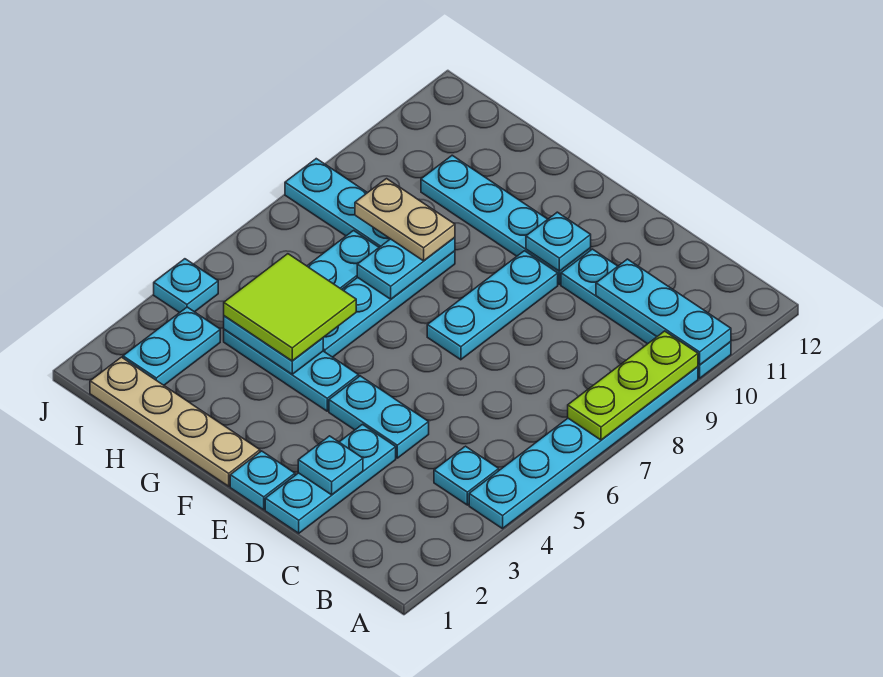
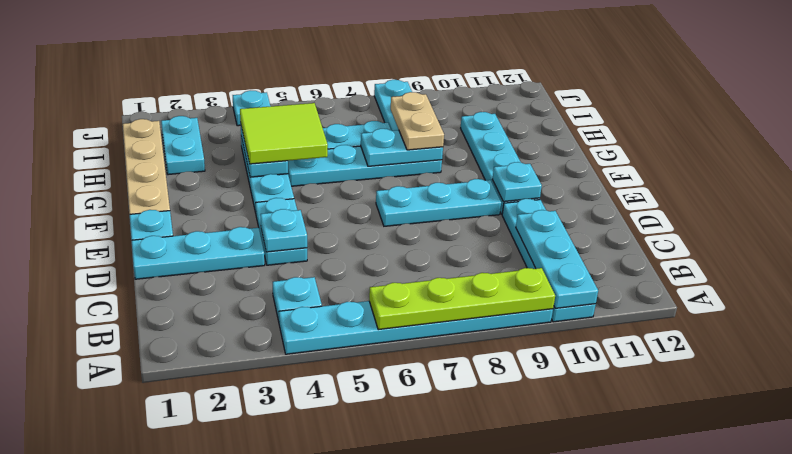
lime 1x3 plate [568,331,698,440] -> lime 1x4 plate [369,268,555,330]
cyan 1x1 plate [298,436,363,495] -> cyan 1x1 plate moved to [260,209,307,252]
cyan 1x2 plate [123,307,220,385] -> cyan 1x2 plate turned to [161,116,205,175]

